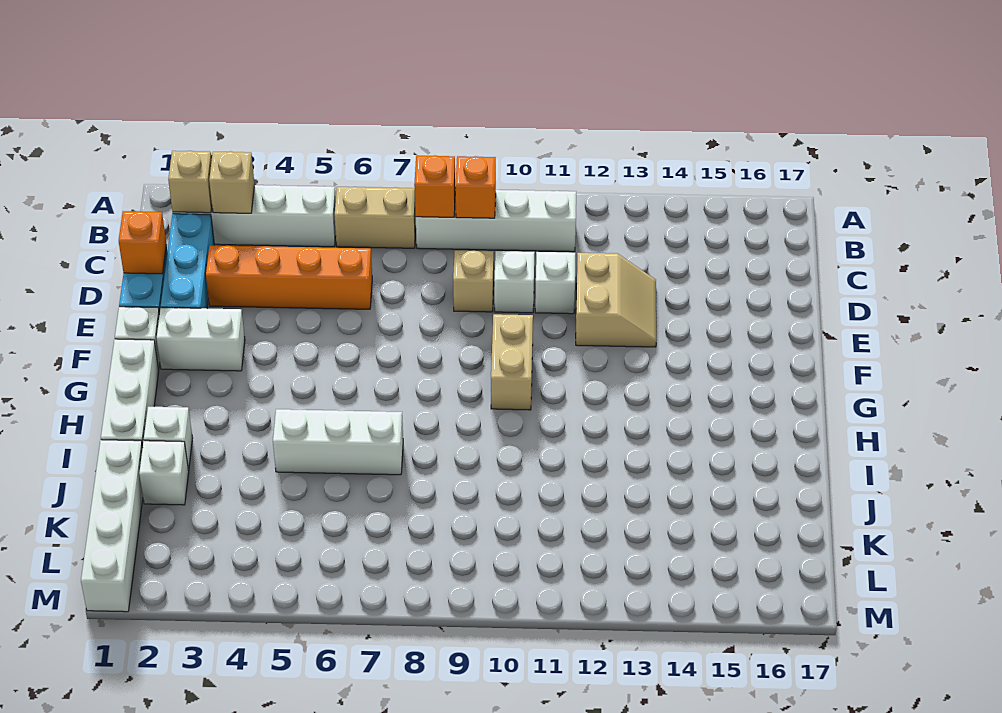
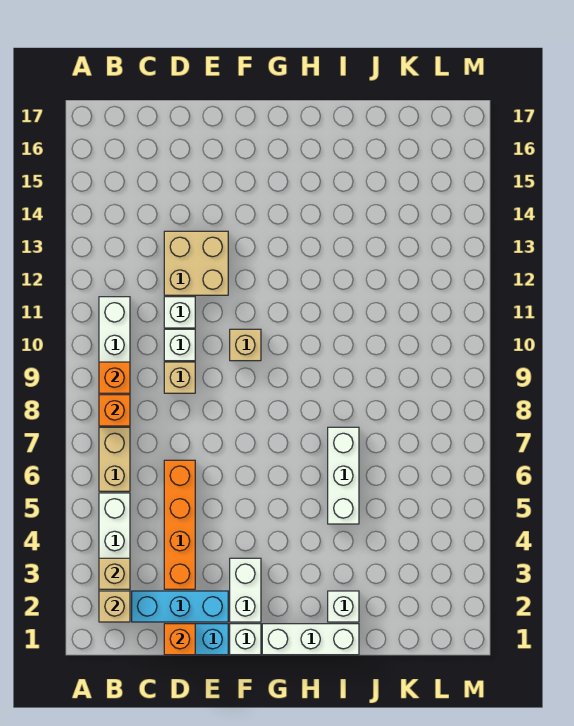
tan 2x2 slope [576,253,656,347] -> tan 2x2 brick [164,231,228,295]
tan 1x2 brick [491,314,533,410] -> tan 1x1 brick [230,329,261,361]
white 1x4 brick [81,440,143,612] -> none
white 1x1 brick [139,441,189,505] -> none

